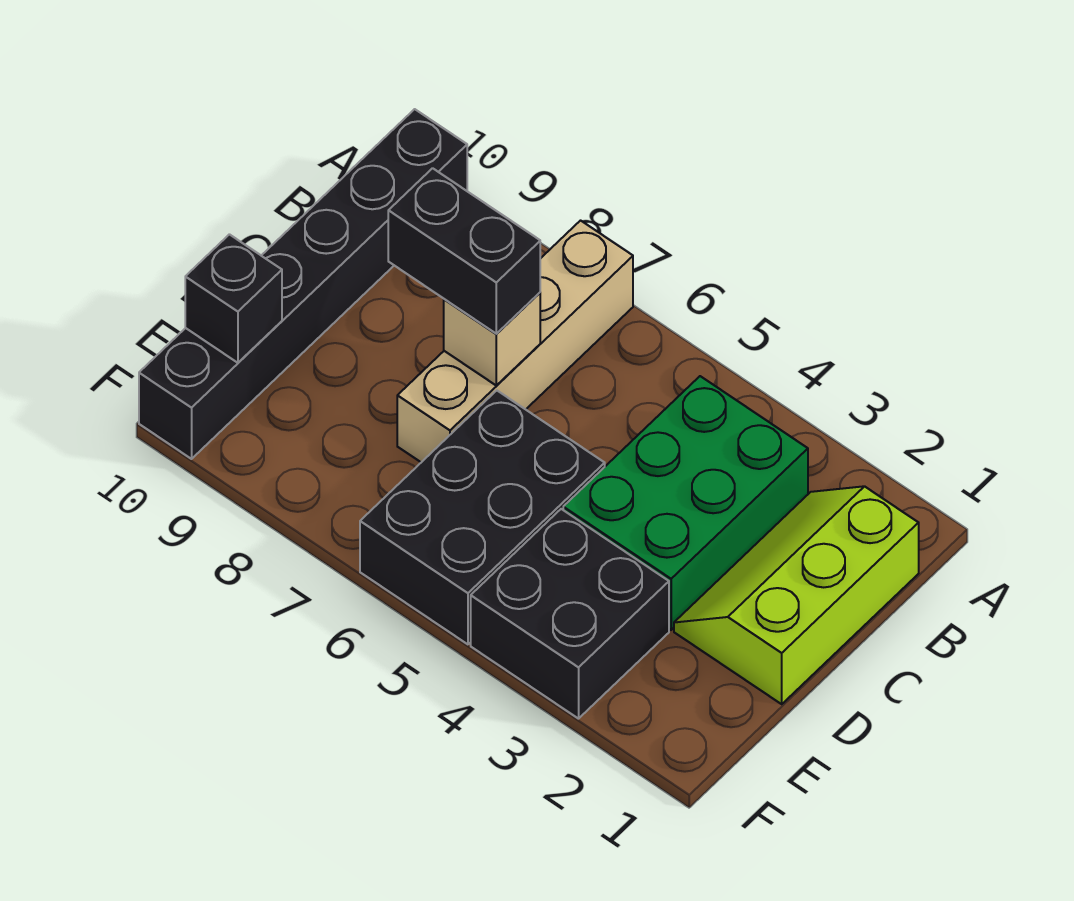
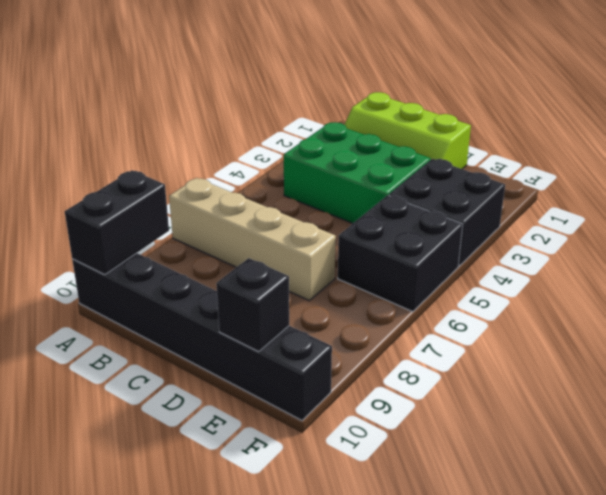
tan 1x1 brick [444,293,540,385] -> none
black 1x2 brick [388,168,540,334] -> black 1x2 brick moved to [65,171,169,275]
black 2x3 brick [360,391,605,644] -> black 2x2 brick [338,195,463,312]

